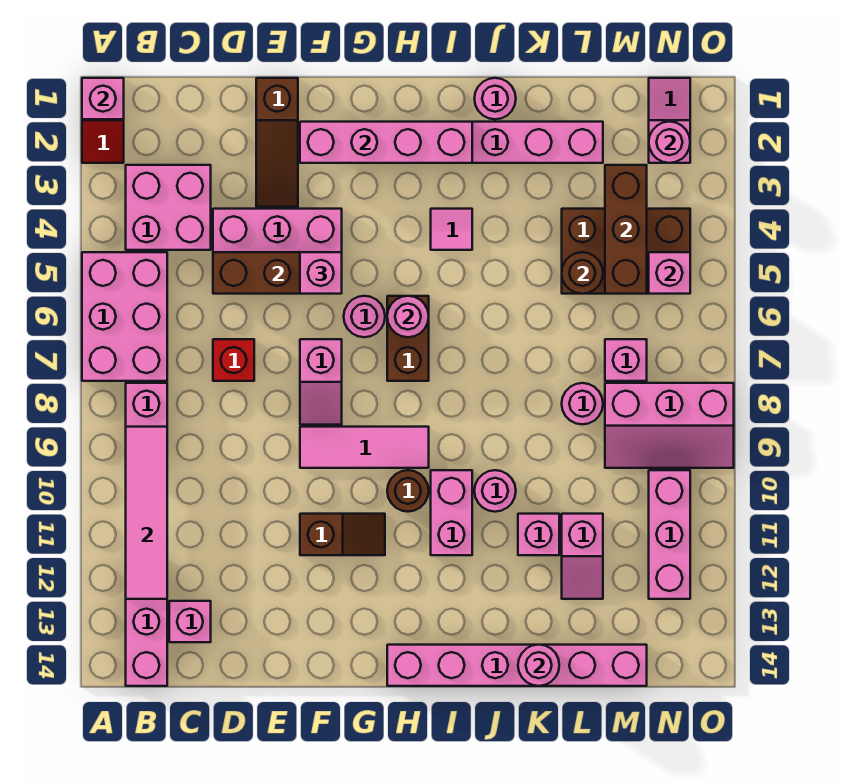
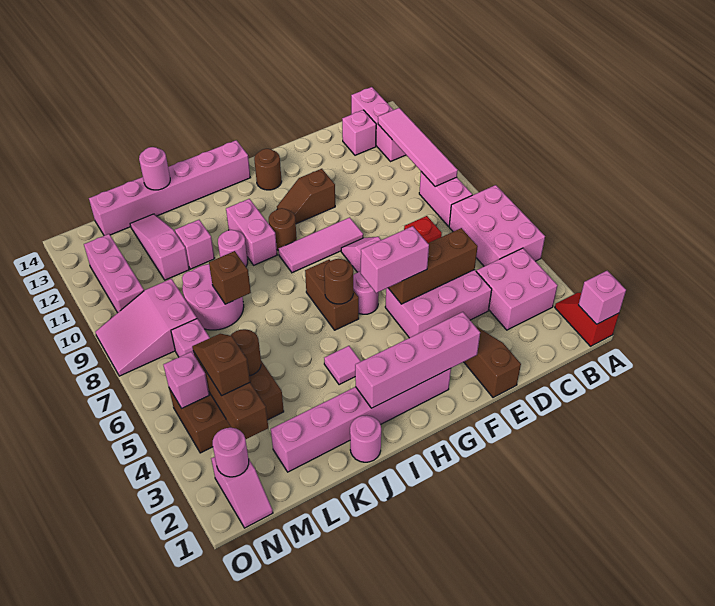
pink 1x1 brick [300,252,342,294] -> pink 1x2 brick [360,226,429,293]
none -> brown 1x1 round brick [254,149,282,190]
pink 1x1 round brick [387,296,429,337] -> brown 1x1 round brick [324,259,353,304]
none -> brown 1x1 brick [209,251,251,304]
pink 1x1 round brick [562,383,603,424] -> pink 2x2 round brick [182,264,244,330]
pink 1x2 slope [562,514,603,599] -> pink 1x3 slope [130,214,189,280]
none -> brown 1x2 slope [192,333,250,396]
pink 2x3 slope [605,383,734,468] -> pink 2x3 slope turned to [95,279,197,376]

